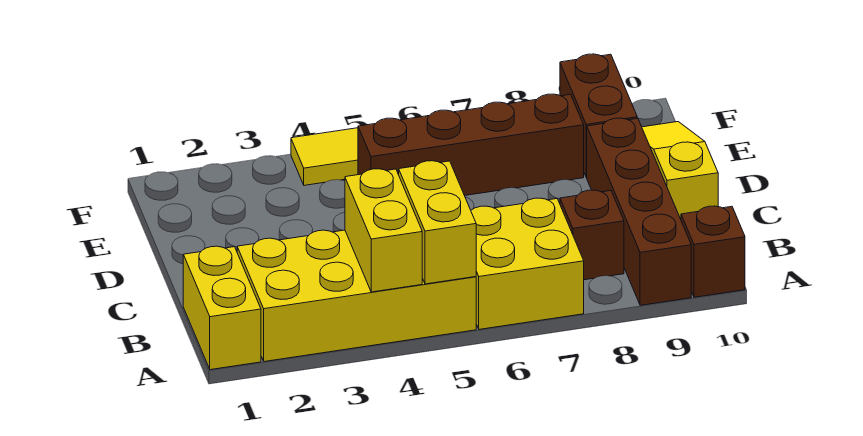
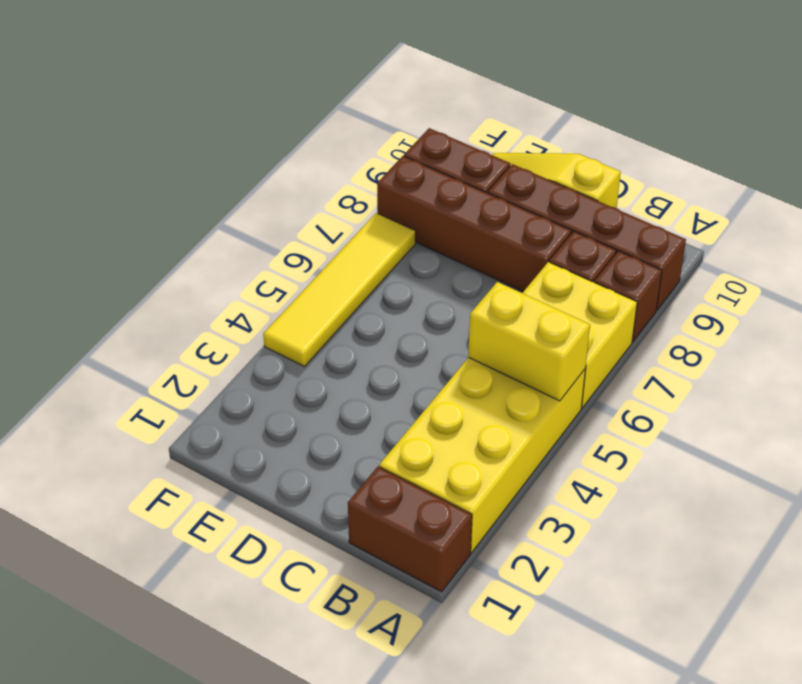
yellow 1x2 brick [183,246,261,370] -> brown 1x2 brick [348,467,472,592]
yellow 1x2 brick [345,169,422,292] -> none
brown 1x1 brick [681,206,745,297] -> brown 1x1 brick moved to [595,251,662,342]
brown 1x4 brick [358,94,584,196] -> brown 1x4 brick turned to [377,156,572,292]

